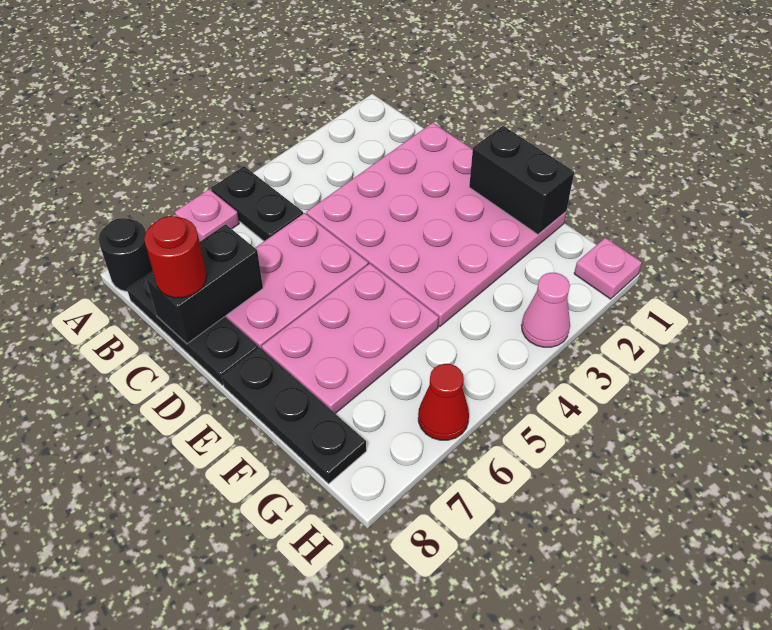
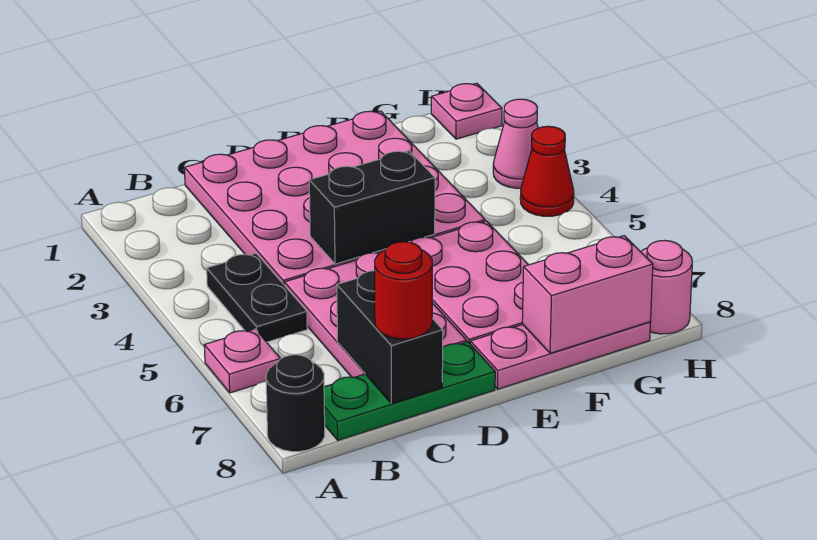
black 1x2 plate [211,166,303,241] -> black 1x2 plate turned to [207,253,307,342]
black 1x3 plate [127,271,258,386] -> green 1x3 plate [324,342,495,440]
black 1x2 brick [469,126,574,234] -> black 1x2 brick moved to [309,151,435,264]
black 1x3 plate [222,347,366,484] -> pink 1x3 plate [470,322,651,389]
none -> pink 1x2 brick [522,236,653,353]
red 1x1 cone [418,364,469,440] -> red 1x1 cone moved to [520,126,574,216]
none -> pink 1x1 round brick [641,240,692,334]

